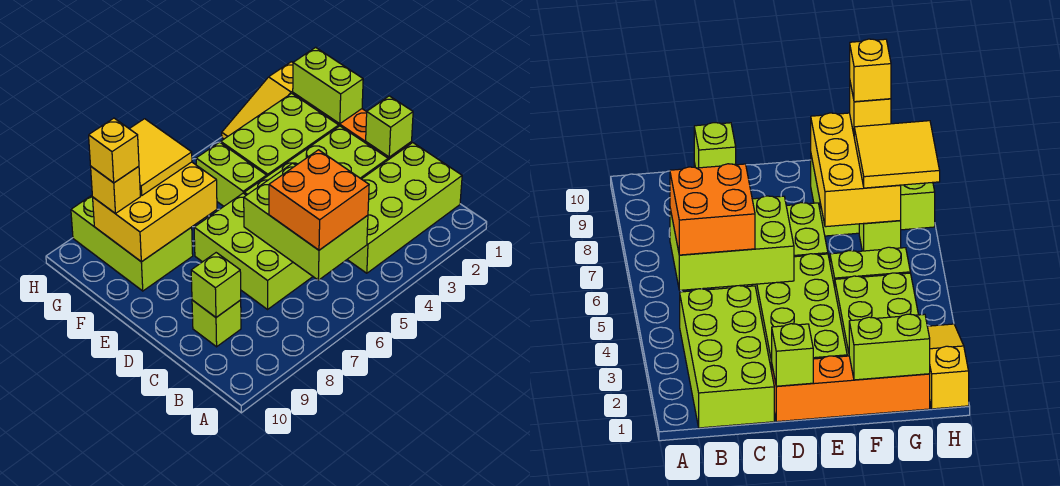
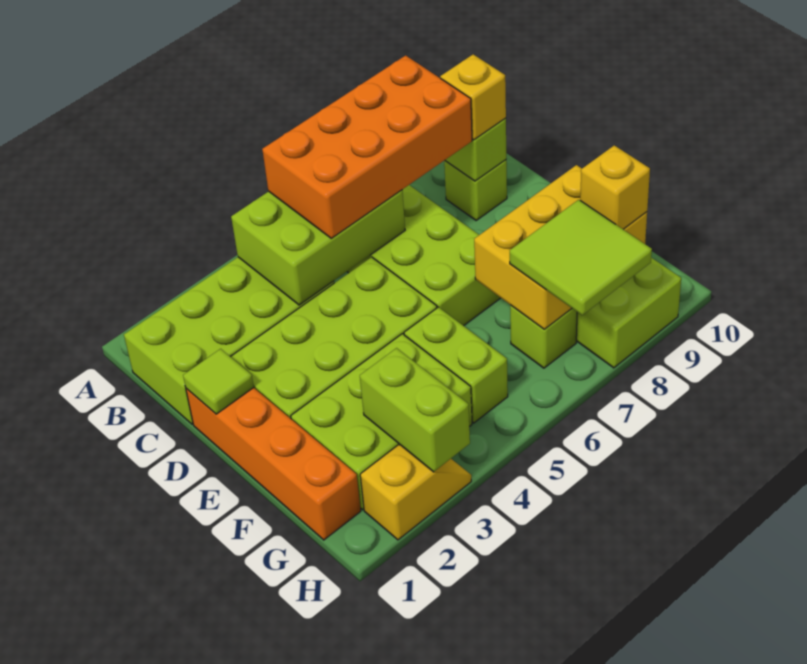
lime 2x3 brick [244,163,368,280] -> lime 2x3 brick turned to [231,190,405,305]
orange 2x2 brick [269,150,369,250] -> orange 2x4 brick [262,55,472,239]
lime 1x1 brick [366,96,413,157] -> lime 1x1 tile [183,349,254,414]
lime 1x2 brick [293,47,363,124] -> lime 1x2 brick moved to [360,348,470,472]
yellow 2x2 tile [130,119,192,195] -> lime 2x2 tile [510,200,652,315]
yellow 1x1 brick [89,118,139,183] -> yellow 1x1 brick moved to [440,54,506,140]
yellow 1x3 slope [222,62,293,139] -> yellow 1x2 slope [360,445,471,540]

